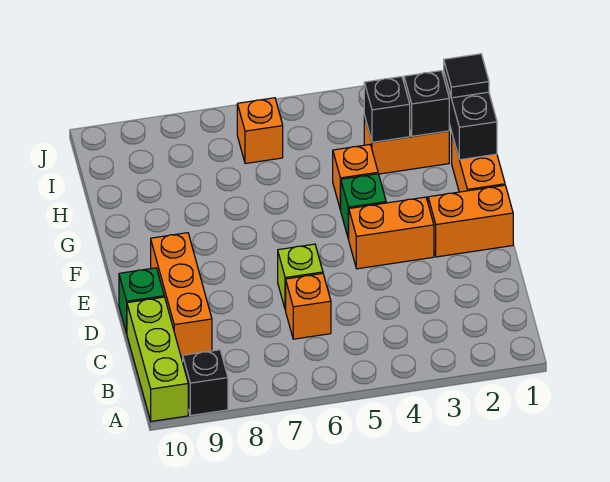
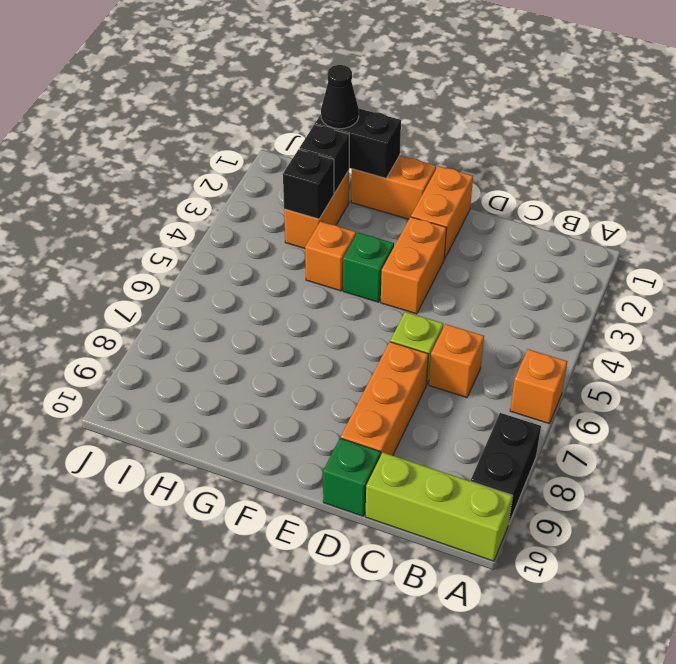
black 1x1 brick [183,350,228,416] -> black 1x2 brick [471,413,541,525]
orange 1x3 brick [151,233,212,356] -> orange 1x3 brick turned to [341,342,428,456]
black 1x1 tile [444,54,489,98] -> black 1x1 cone [321,65,359,129]
orange 1x1 brick [237,98,283,164] -> orange 1x1 brick moved to [510,349,568,424]

